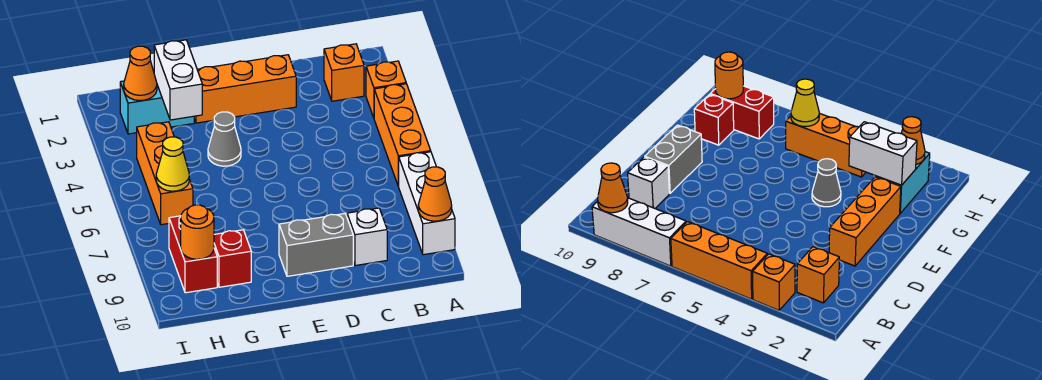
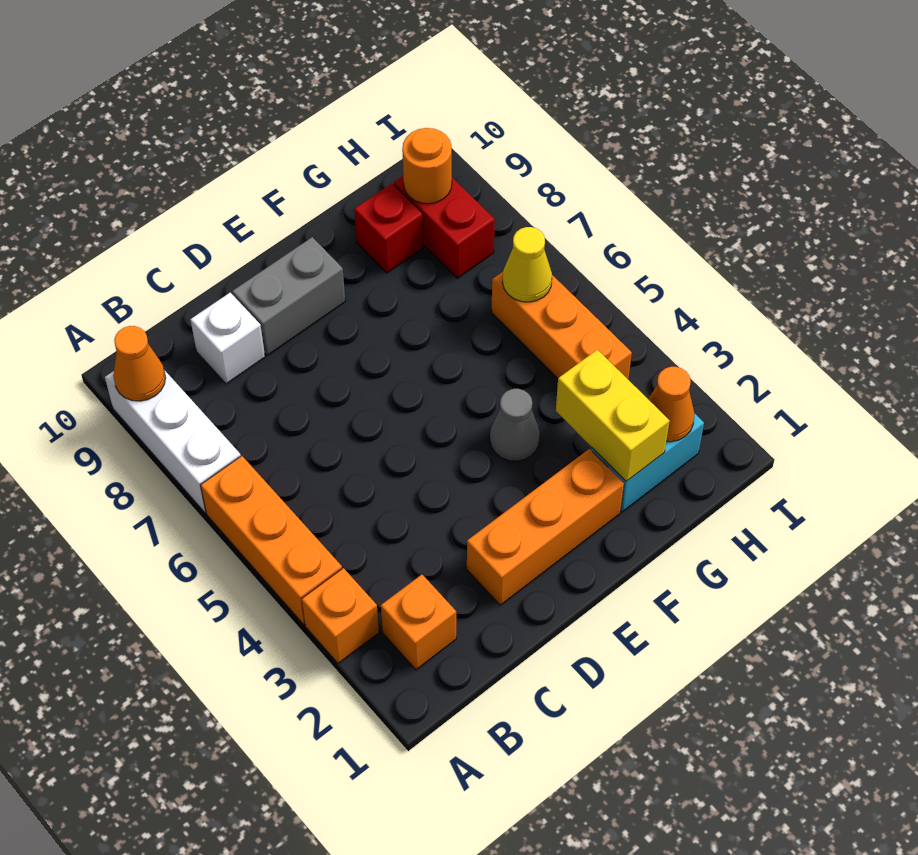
white 1x2 brick [154,40,202,120] -> yellow 1x2 brick [556,350,670,481]

